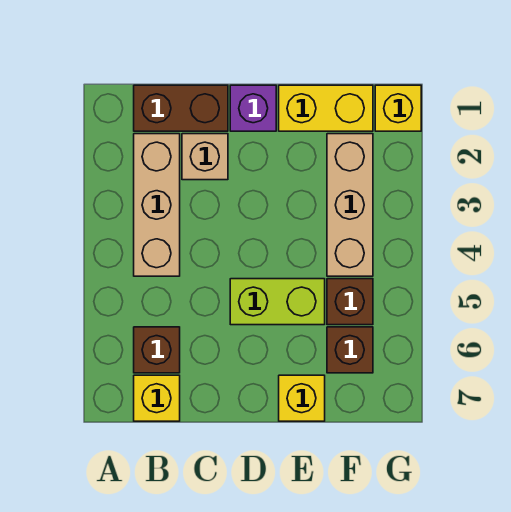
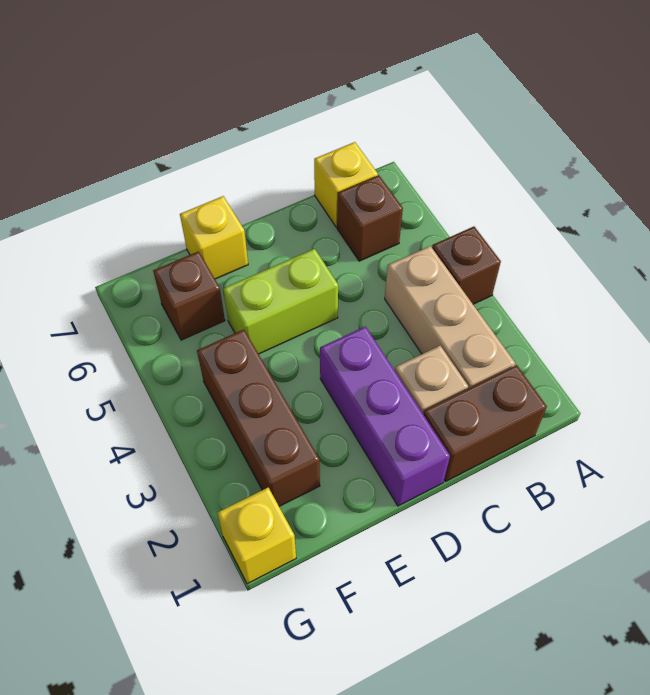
purple 1x1 brick [230,85,276,131] -> purple 1x3 brick [320,326,450,506]
yellow 1x2 brick [279,85,373,131] -> none
tan 1x3 brick [327,134,373,276] -> brown 1x3 brick [197,330,320,506]
brown 1x1 brick [327,279,373,325] -> brown 1x1 brick moved to [432,227,501,304]

